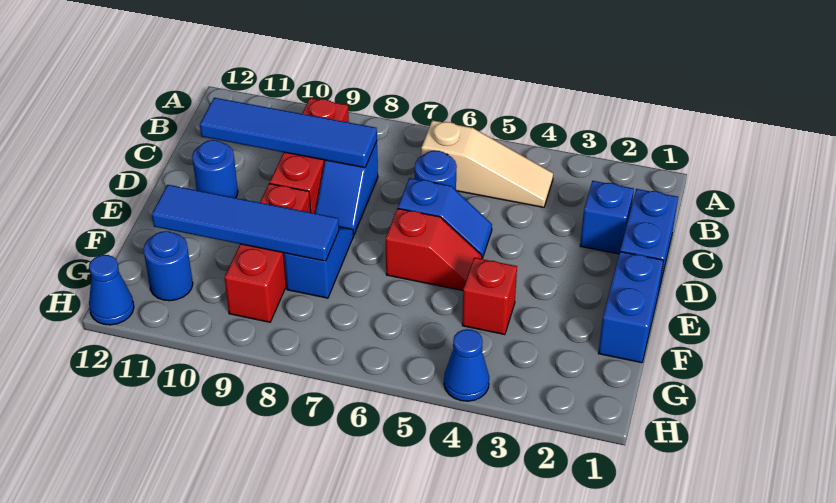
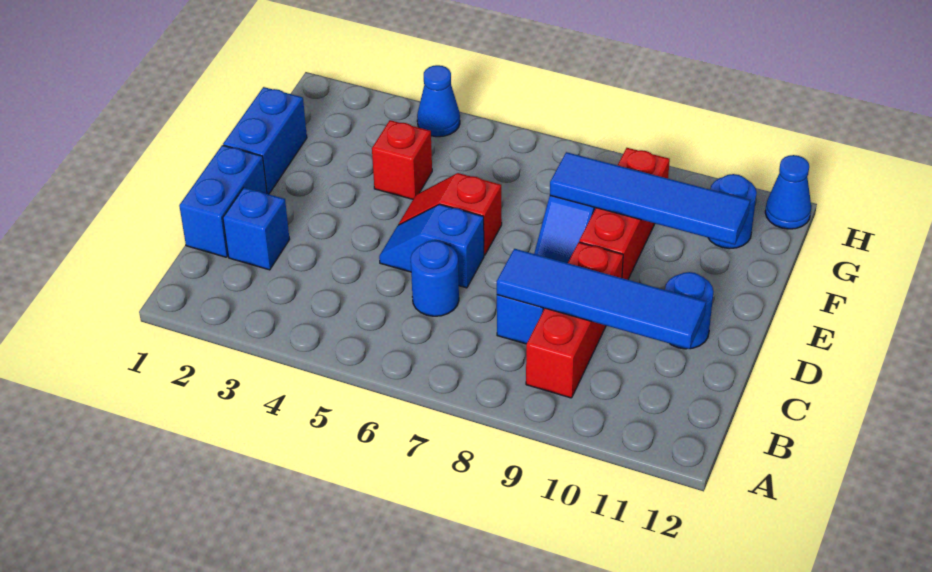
tan 1x3 slope [421,120,553,207] -> none

